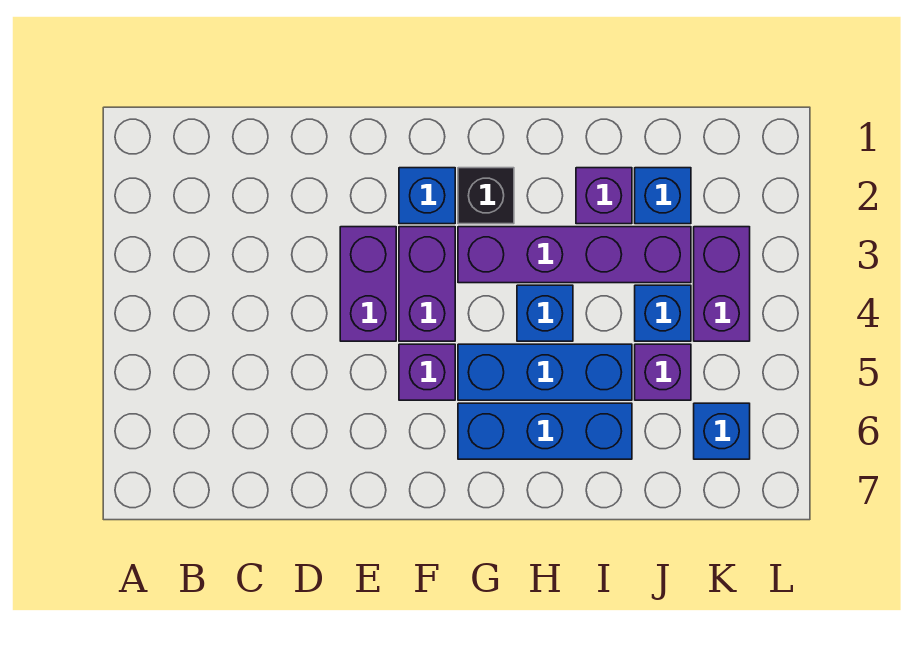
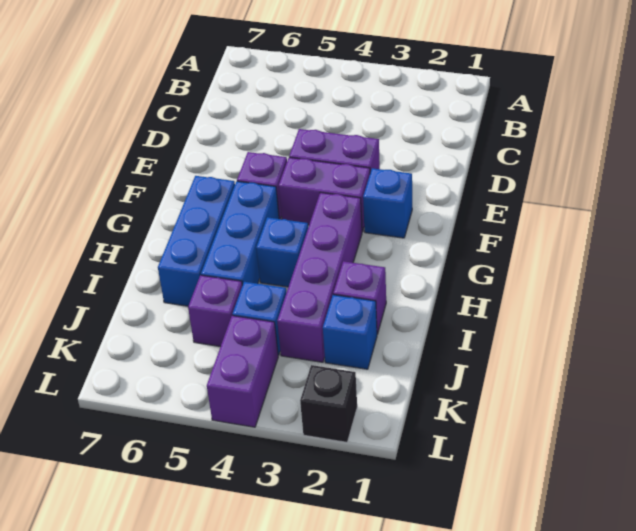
black 1x1 brick [458,168,514,224] -> black 1x1 brick moved to [300,365,357,442]
purple 1x2 brick [694,227,750,341] -> purple 1x2 brick turned to [207,316,278,427]
blue 1x1 brick [694,403,750,459] -> none

